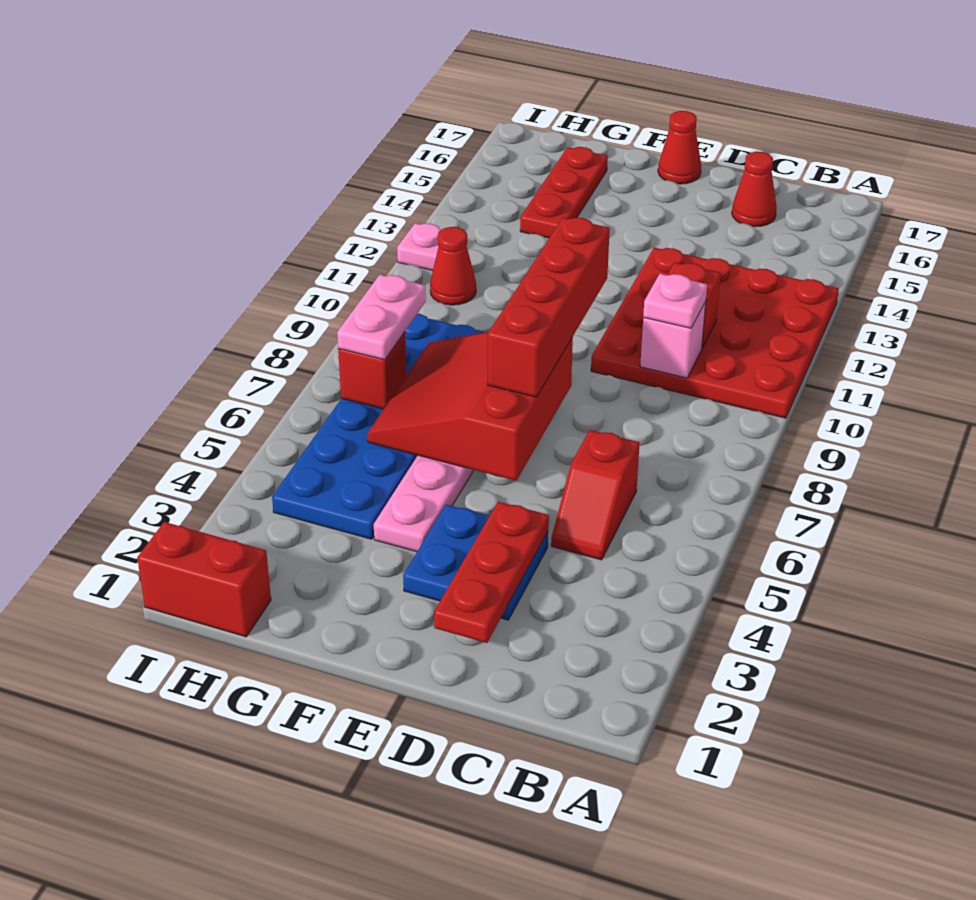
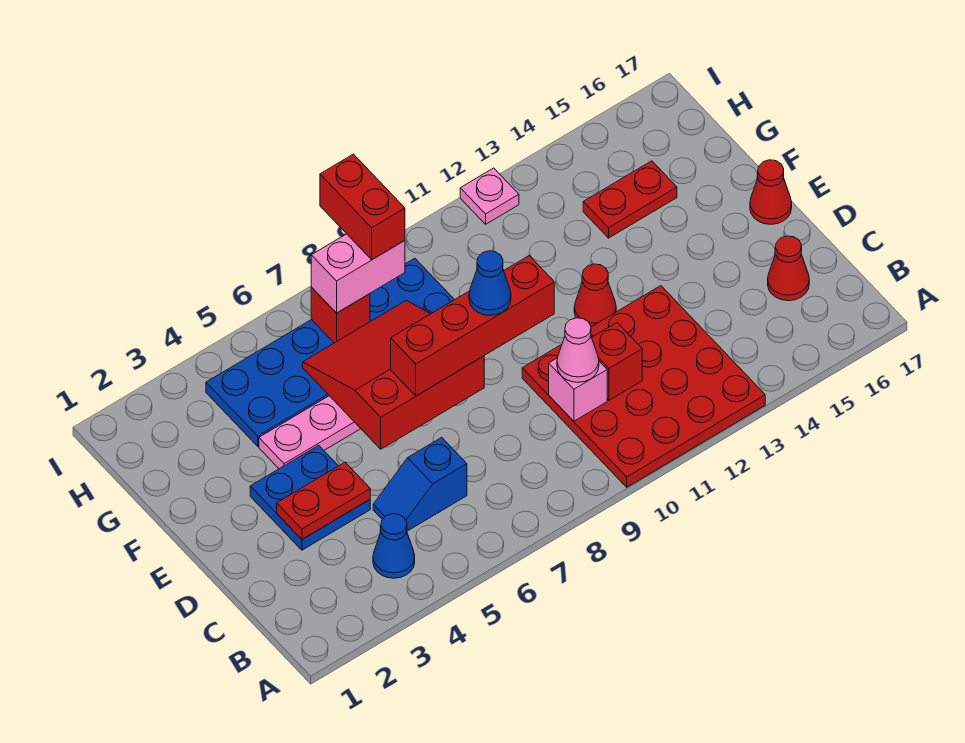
none -> blue 1x1 cone [373,514,415,578]
red 1x2 slope [551,430,640,560] -> blue 1x2 slope [373,438,467,531]
pink 1x1 plate [643,274,707,328] -> pink 1x1 cone [557,318,599,382]
red 1x3 plate [434,502,549,643] -> red 1x2 plate [277,462,370,539]
none -> blue 1x1 cone [469,251,511,316]
red 1x3 plate [520,147,608,238] -> red 1x2 plate [583,161,677,238]
red 1x2 brick [137,522,271,637] -> red 1x2 brick moved to [320,154,405,260]
pink 1x2 plate [337,275,426,360] -> pink 1x2 brick [311,234,405,313]
red 1x1 cone [430,227,476,305] -> red 1x1 cone moved to [574,264,616,327]

